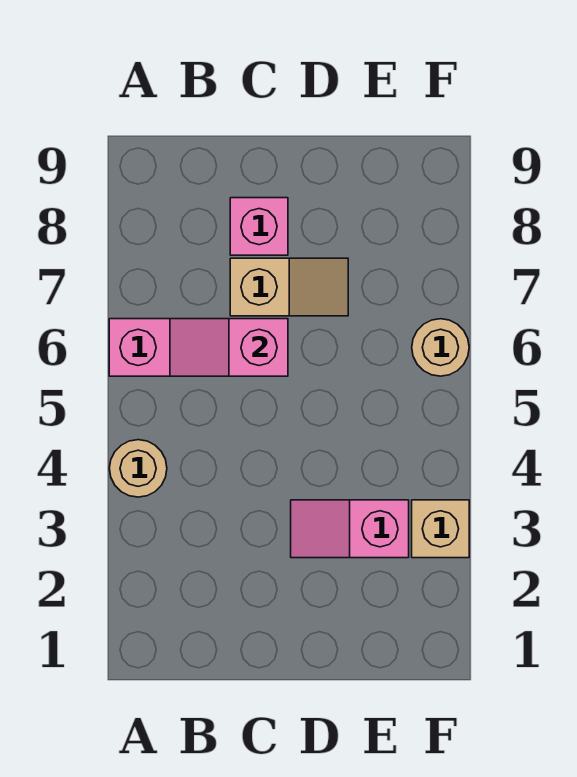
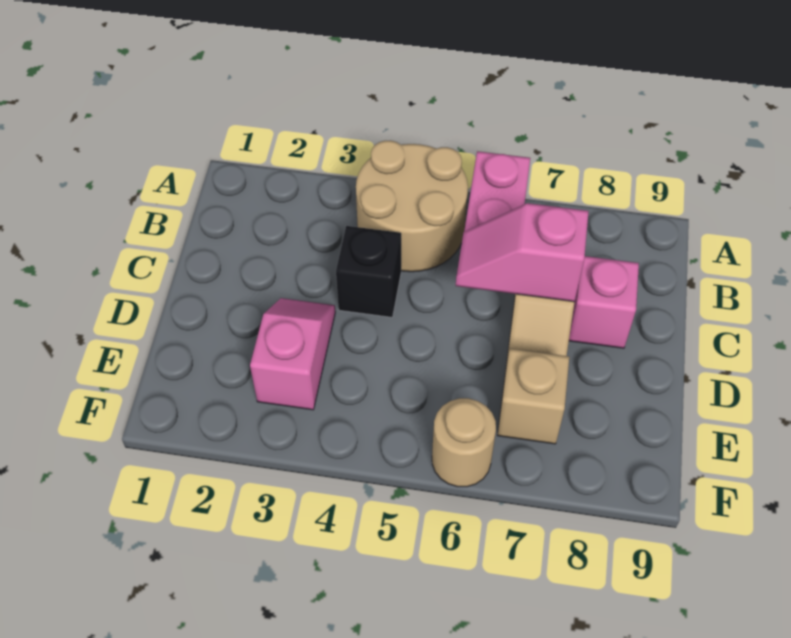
tan 1x1 round brick [109,440,167,497] -> tan 2x2 round brick [356,141,468,272]
pink 1x2 slope [170,319,288,376] -> pink 1x2 slope turned to [456,203,589,302]
none -> black 1x1 brick [336,226,401,317]
tan 1x1 brick [412,500,469,558] -> tan 1x1 brick moved to [497,349,569,444]

